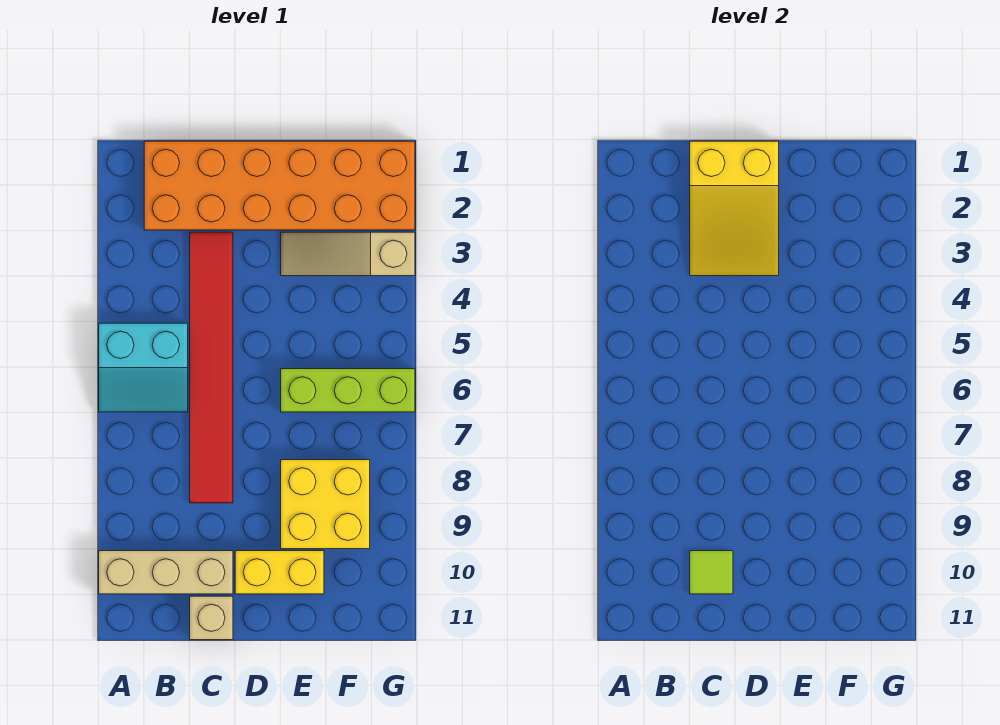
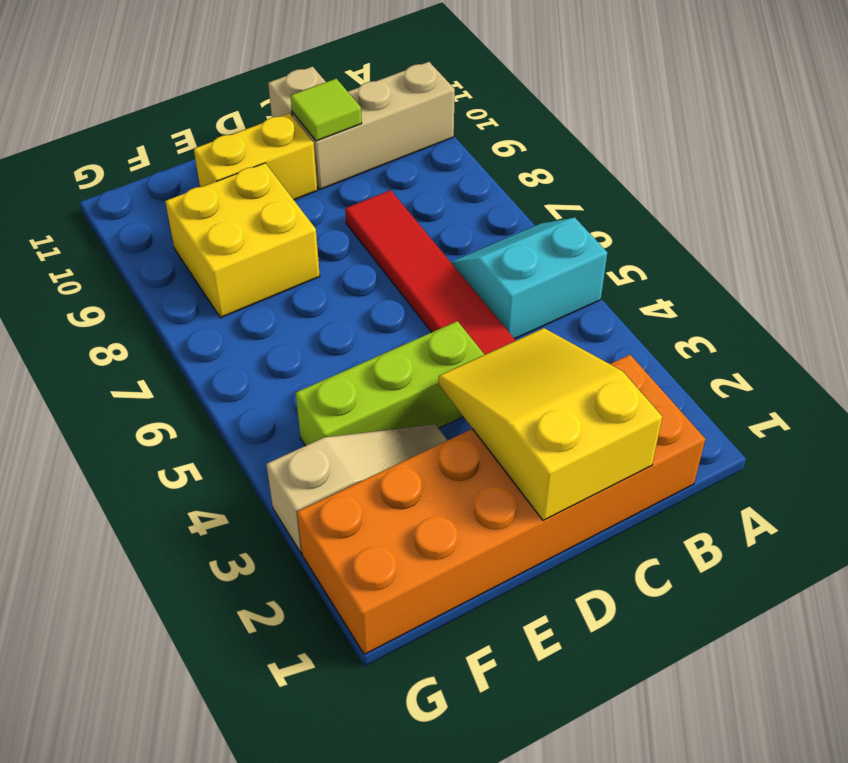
lime 1x3 brick [281,369,415,412] -> lime 1x3 brick moved to [296,321,485,446]

